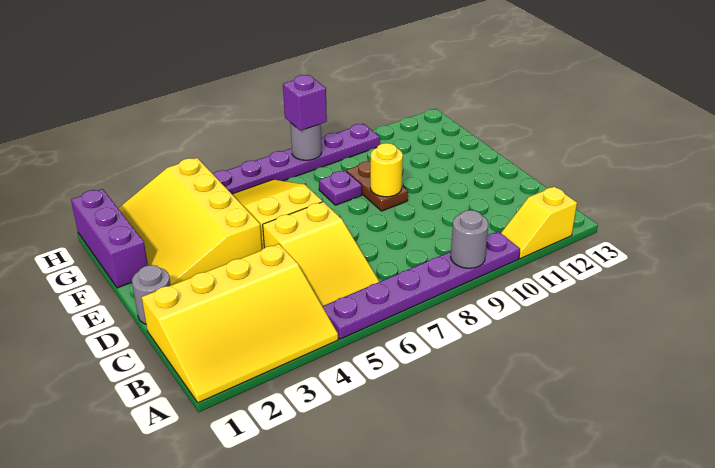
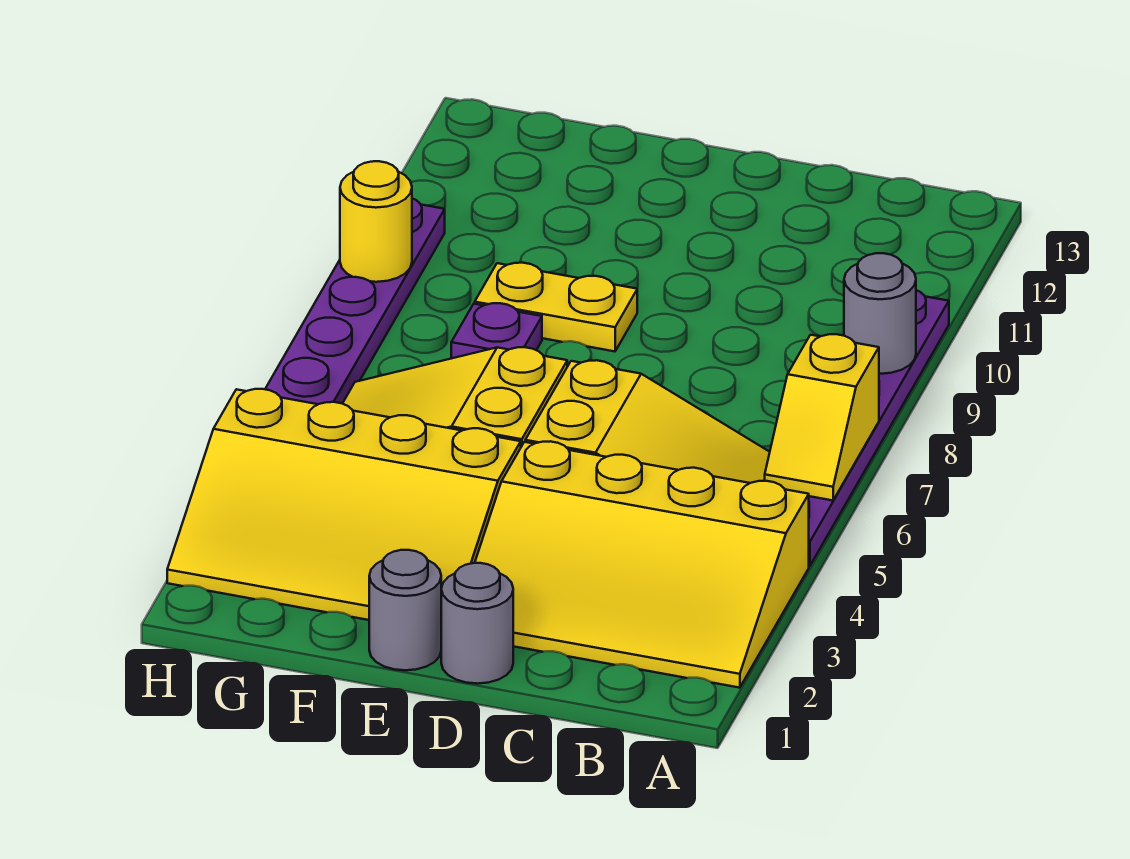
yellow 3x4 slope [142,244,338,403] -> yellow 3x4 slope turned to [475,441,809,688]
yellow 1x2 slope [501,186,577,259] -> yellow 1x2 slope moved to [765,334,879,500]
brown 1x2 plate [346,161,408,211] -> yellow 1x2 plate [475,263,637,351]
yellow 1x1 round brick [370,143,403,197] -> yellow 1x1 round brick moved to [340,161,412,282]
purple 1x3 brick [71,189,148,288] -> none
grey 1x1 round brick [291,123,322,160] -> grey 1x1 round brick moved to [369,550,441,670]
purple 1x1 brick [283,75,327,131] -> none

